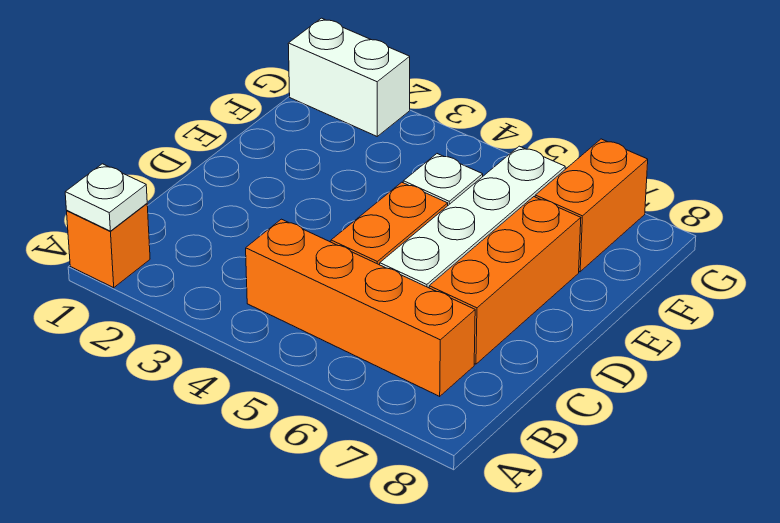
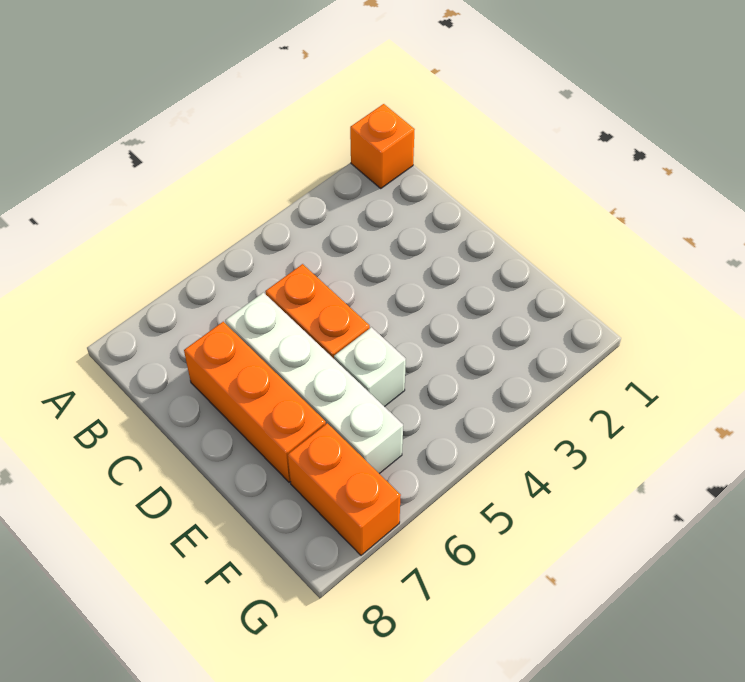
white 1x1 plate [65,164,147,231] -> none
orange 1x4 brick [246,219,475,396] -> none
white 1x2 brick [288,18,410,136] -> none

